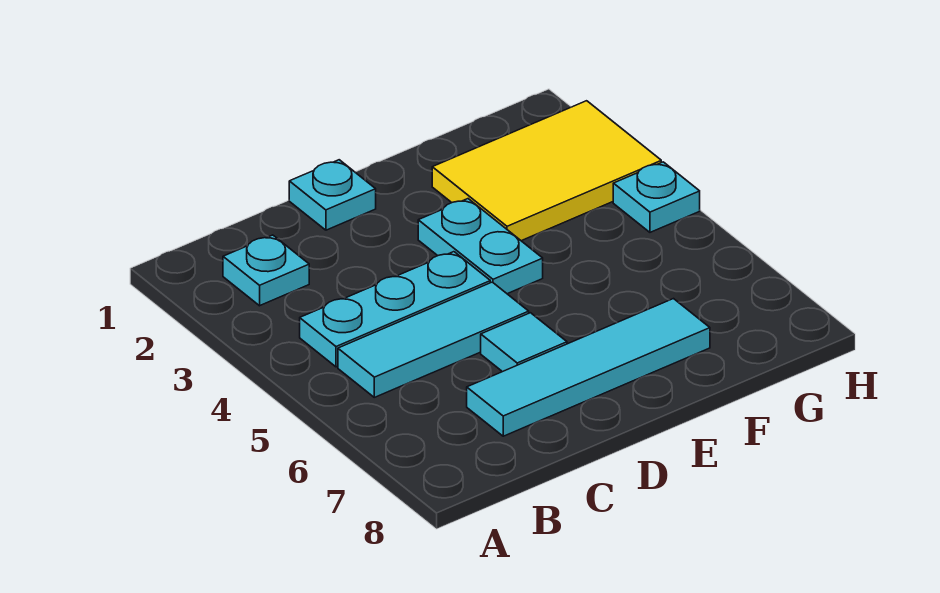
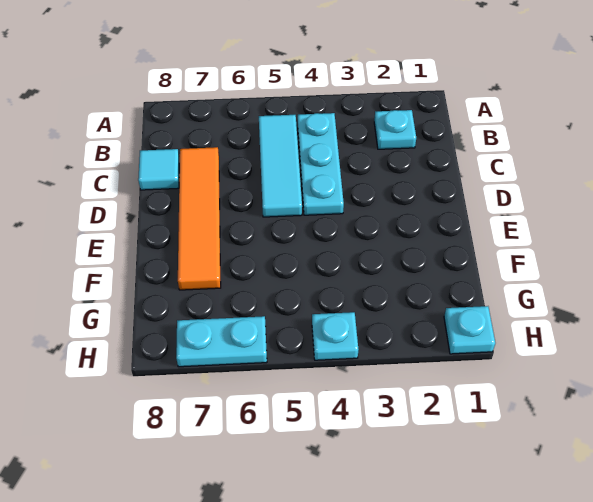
cyan 1x4 tile [467,299,710,436] -> orange 1x4 tile [178,147,221,290]
cyan 1x1 plate [289,160,376,230] -> cyan 1x1 plate moved to [444,306,495,354]
cyan 1x1 tile [481,313,567,372] -> cyan 1x1 tile moved to [138,149,179,190]
cyan 1x2 plate [418,199,543,294] -> cyan 1x2 plate moved to [176,316,267,367]
yellow 2x3 tile [432,101,661,241] -> none

